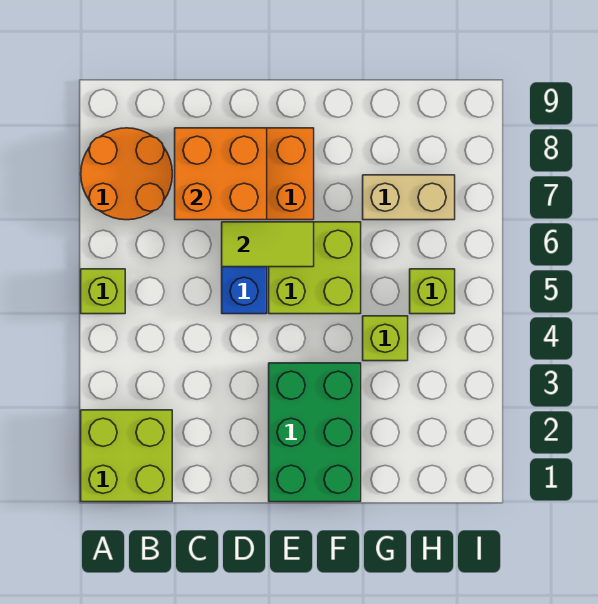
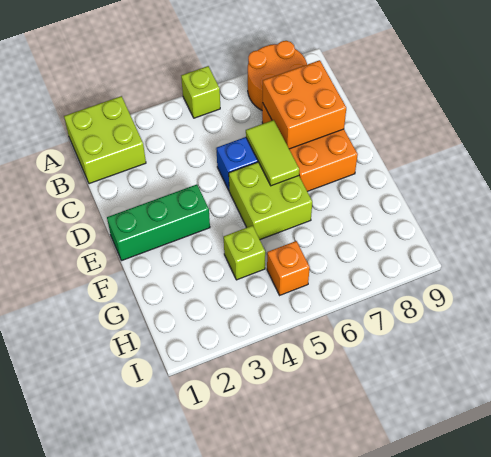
green 2x3 brick [269,363,361,502] -> green 1x3 brick [107,184,210,261]
tan 1x2 brick [363,175,455,220] -> none
lime 1x1 brick [410,269,455,314] -> orange 1x1 brick [267,241,310,295]

